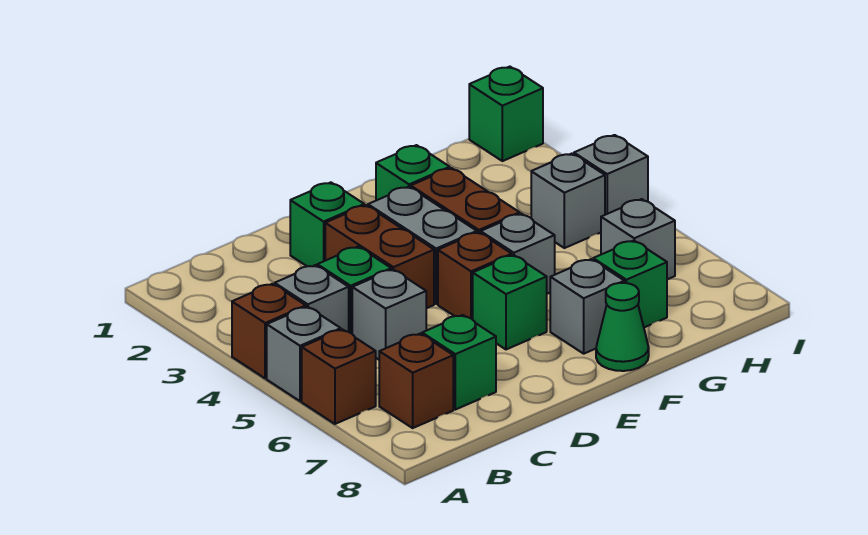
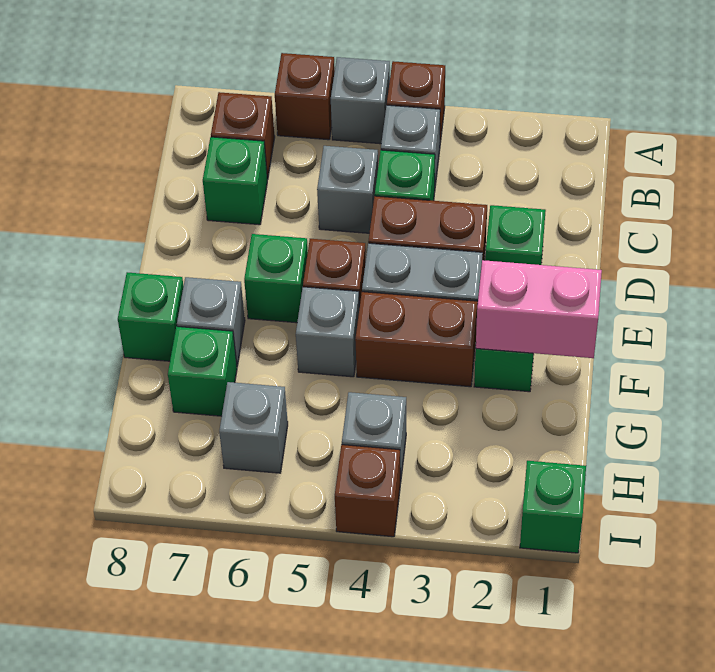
none -> pink 1x2 brick [476,260,602,358]
green 1x1 cone [596,283,649,371] -> green 1x1 brick [118,272,184,361]
grey 1x1 brick [574,135,648,215] -> brown 1x1 brick [335,445,400,537]

